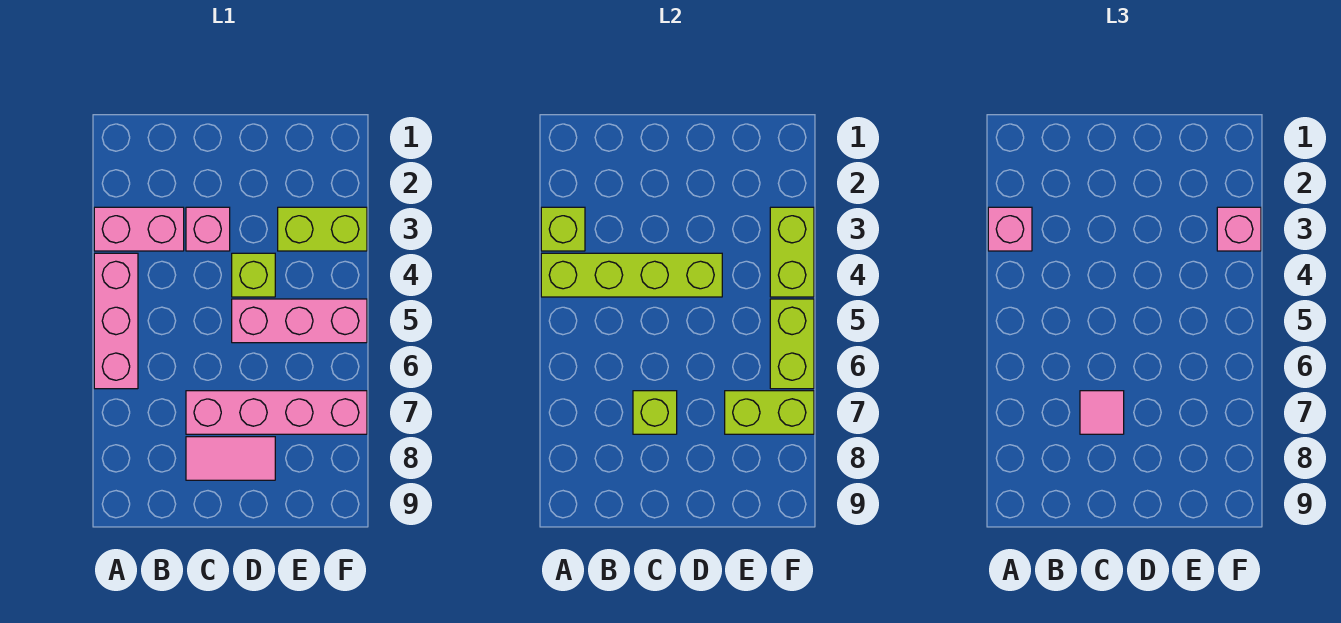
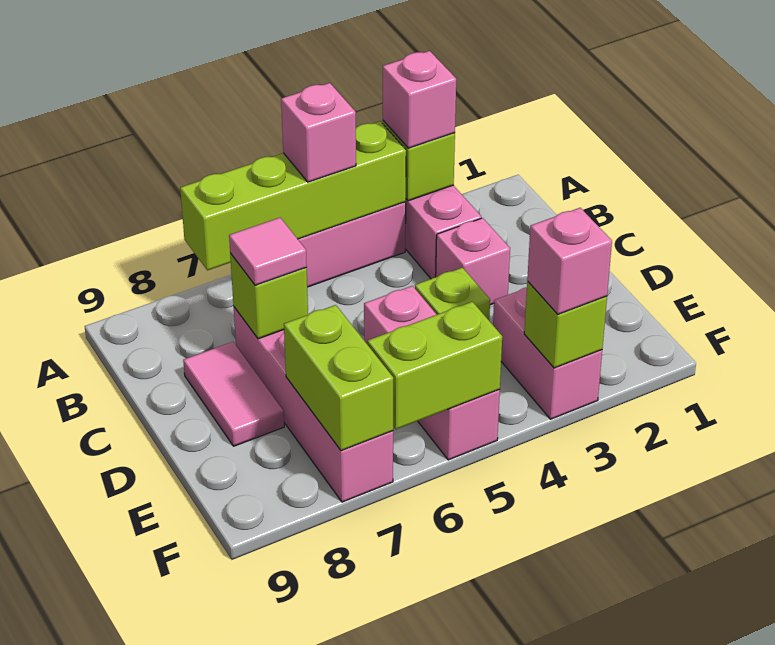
lime 1x4 brick [541,253,722,297] -> lime 1x4 brick turned to [180,121,406,270]
none -> pink 1x1 brick [281,83,356,182]
lime 1x2 brick [278,207,367,251] -> pink 1x2 brick [493,287,602,419]
lime 1x2 brick [770,207,814,297] -> lime 1x1 brick [524,282,607,368]

